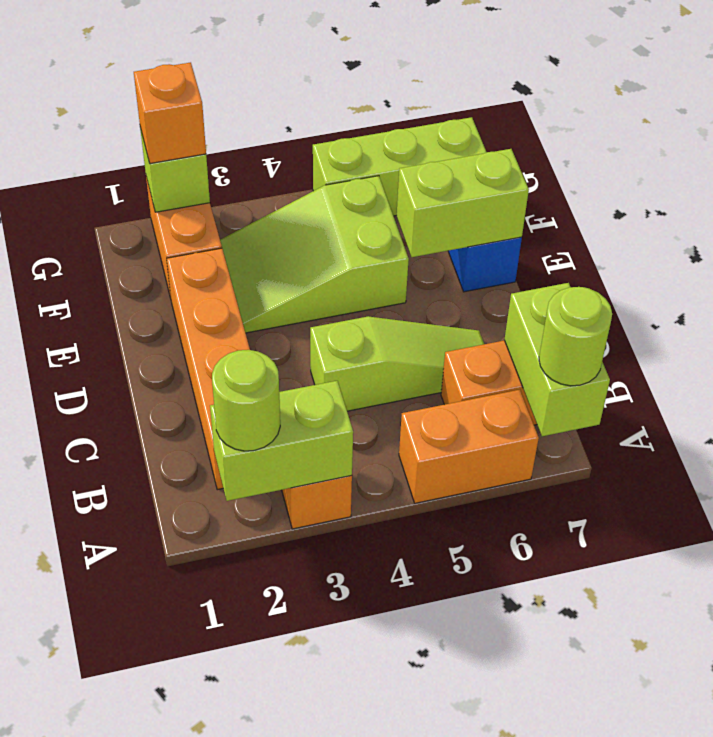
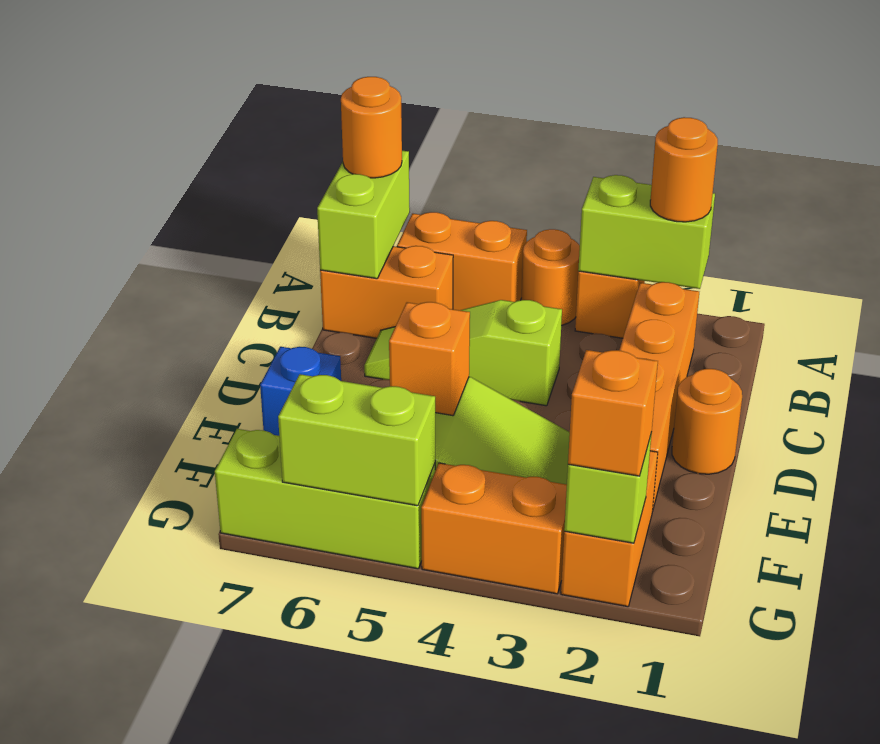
lime 1x1 round brick [212,350,280,451] -> orange 1x1 round brick [650,117,718,222]
none -> orange 1x1 round brick [522,229,580,326]
lime 1x1 round brick [539,287,612,386] -> orange 1x1 round brick [341,77,402,178]
none -> orange 1x1 round brick [672,369,742,474]
none -> orange 1x1 brick [389,302,470,416]
lime 1x2 brick [397,149,529,257] -> lime 1x2 brick moved to [278,374,435,506]
none -> orange 1x2 brick [421,463,567,594]

